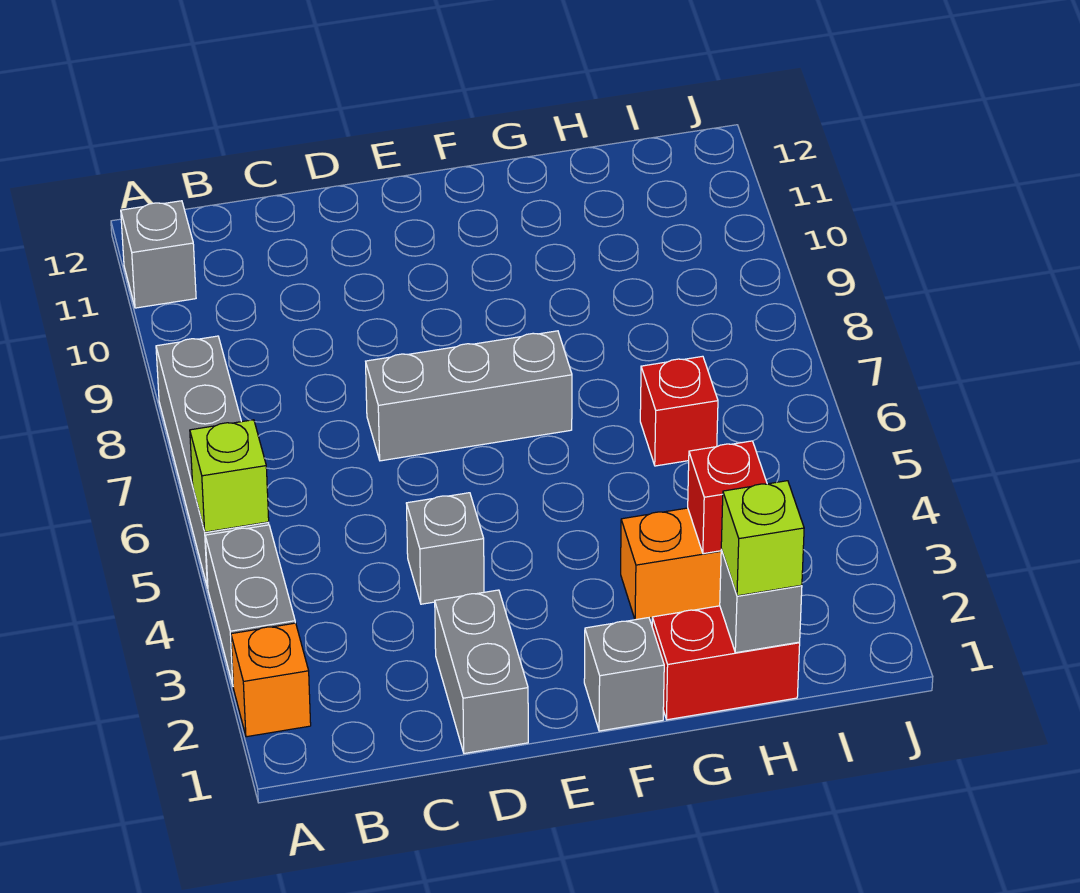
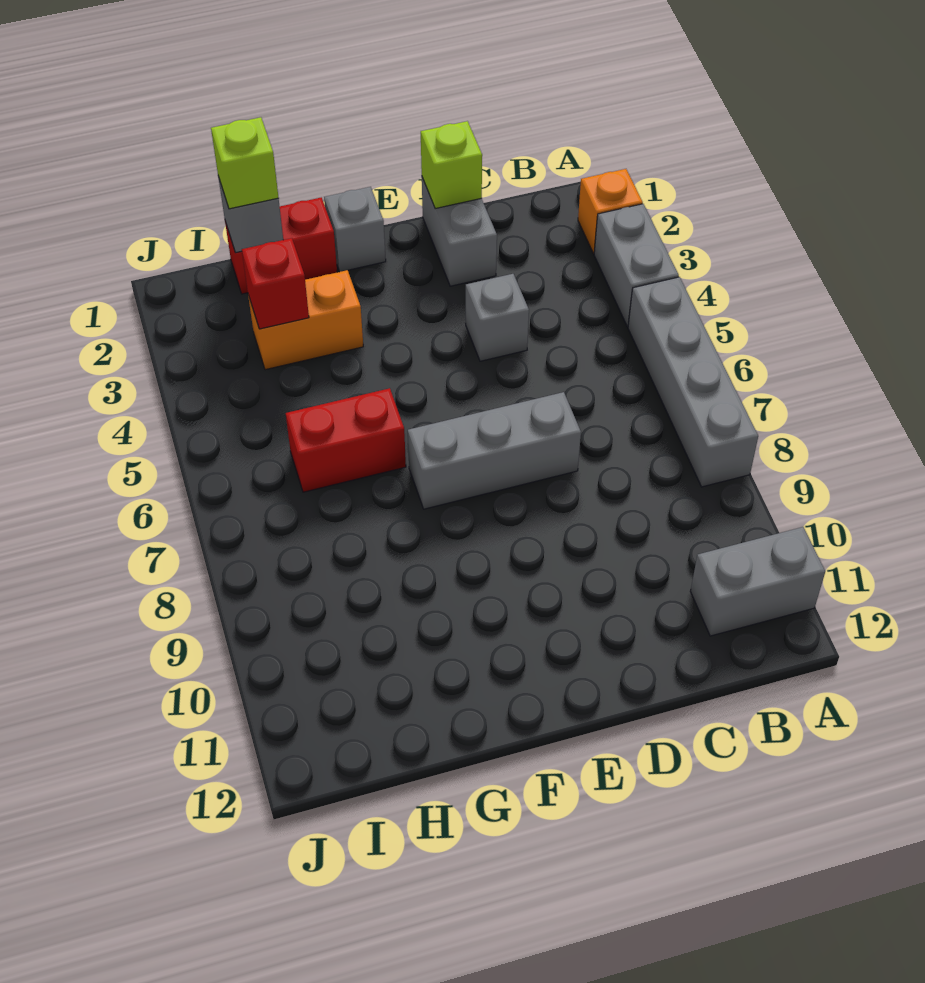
lime 1x1 brick [190,420,269,532] -> lime 1x1 brick moved to [421,121,482,208]
grey 1x1 brick [121,201,196,308] -> grey 1x2 brick [690,527,825,636]
red 1x1 brick [640,356,718,466] -> red 1x2 brick [286,388,406,492]

